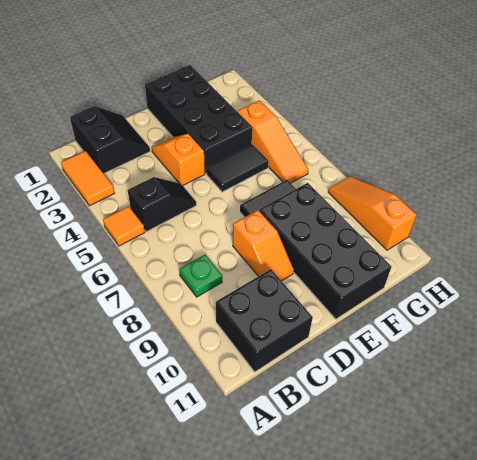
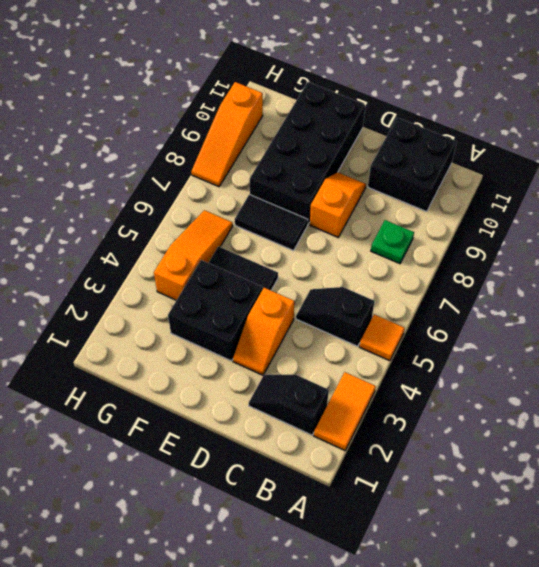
black 2x2 slope [70,106,150,174] -> black 1x2 slope [249,375,329,435]
black 2x4 brick [145,65,252,174] -> black 2x2 brick [168,260,262,361]

